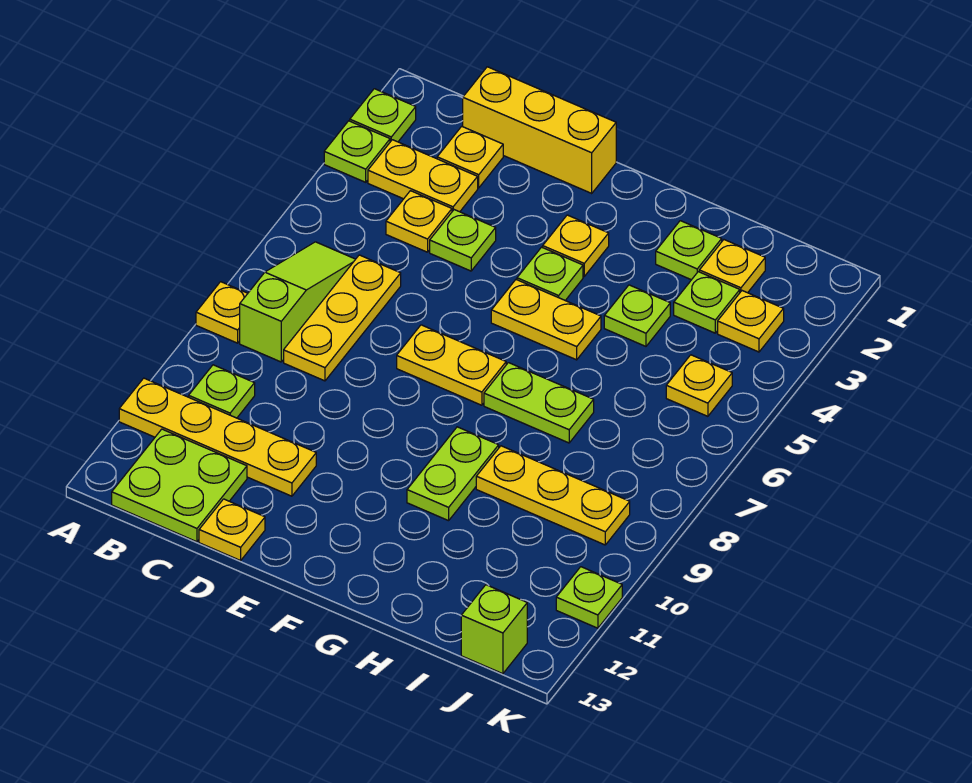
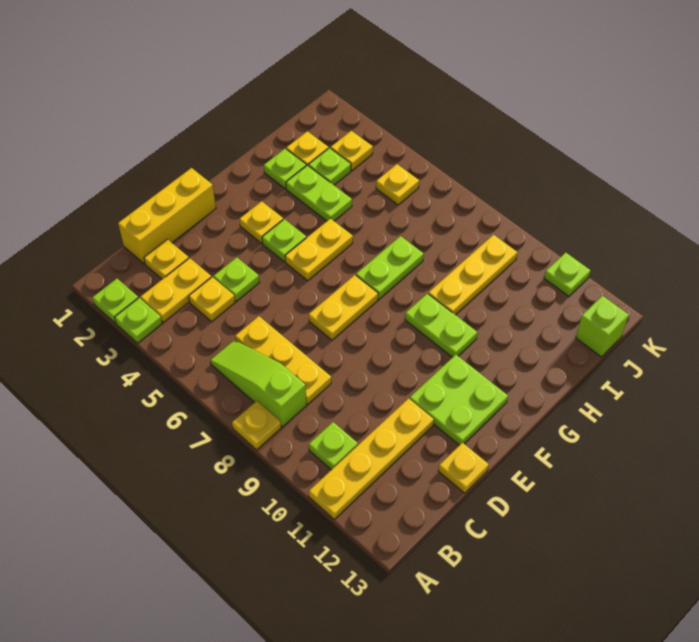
lime 2x2 plate [112,429,247,542] -> lime 2x2 plate moved to [410,355,508,445]
lime 1x1 plate [604,285,670,346] -> lime 1x2 plate [286,165,352,221]

